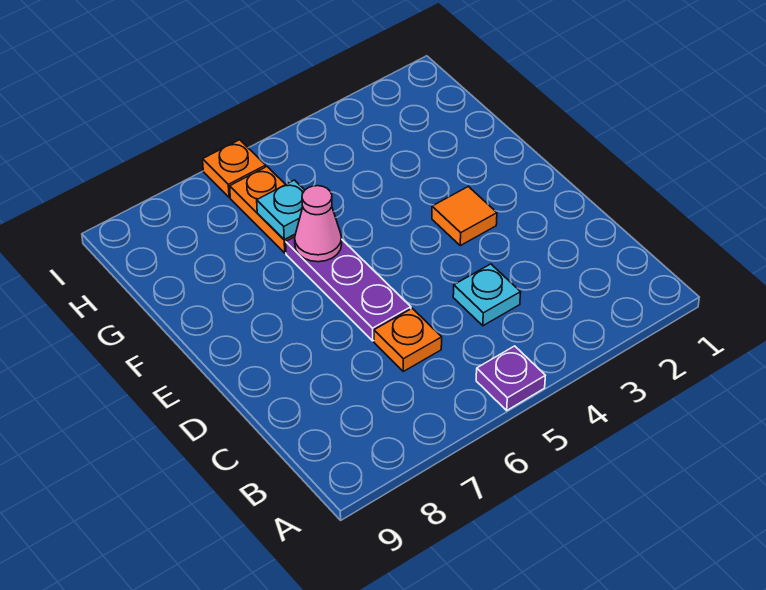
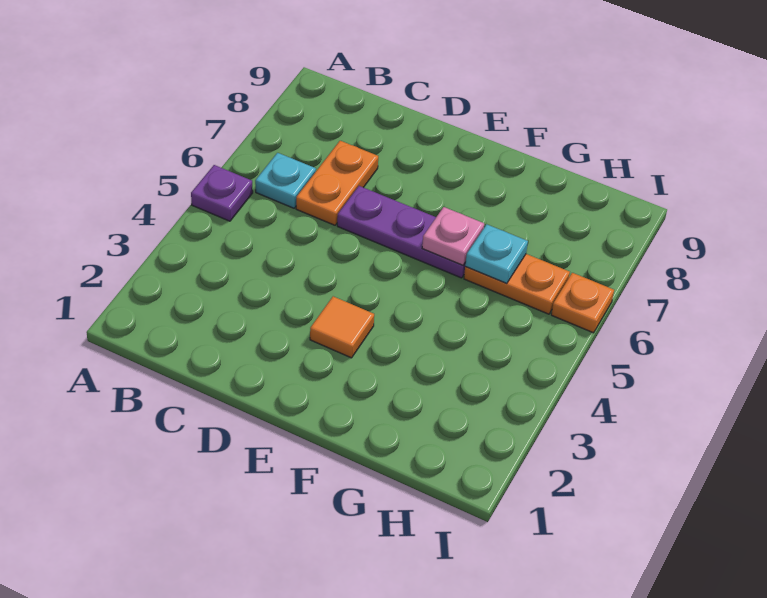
cyan 1x1 plate [453,264,521,326] -> cyan 1x1 plate moved to [255,153,316,208]
orange 1x1 plate [374,308,442,371] -> orange 1x2 plate [296,141,378,225]
pink 1x1 cone [295,186,342,262] -> pink 1x1 plate [422,207,484,265]

